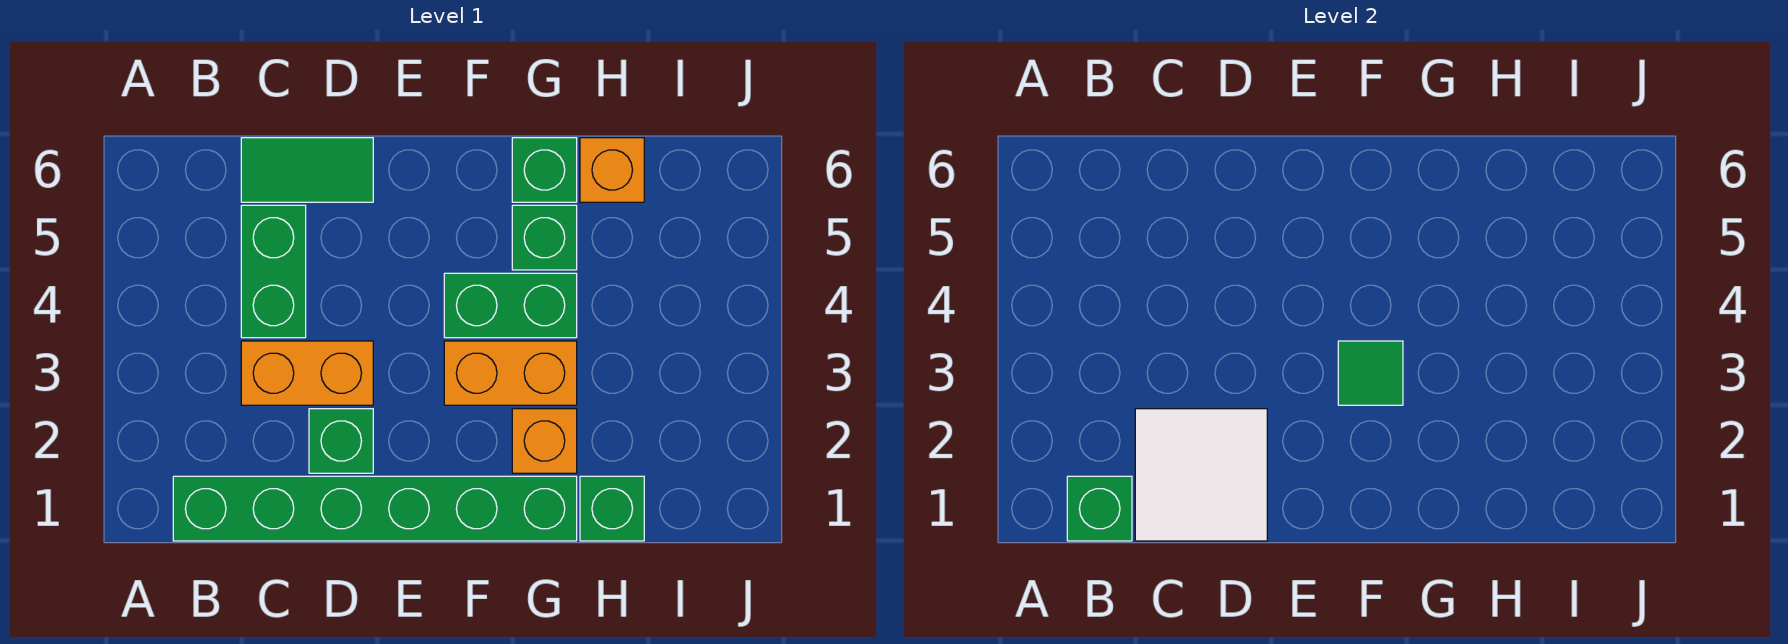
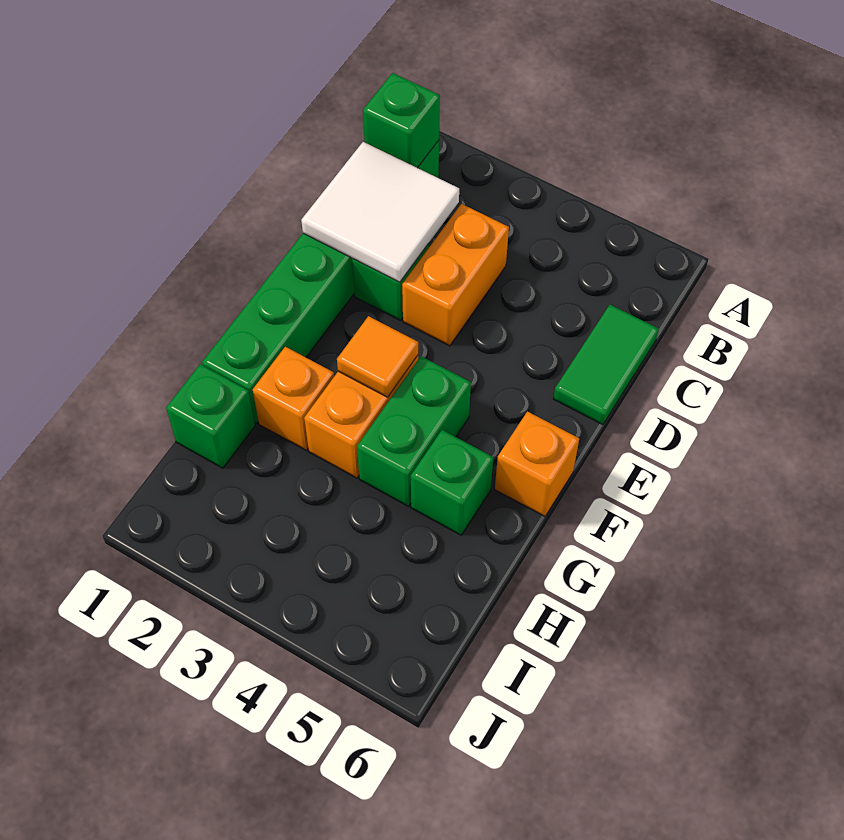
green 1x2 brick [241,205,306,338] -> none
green 1x1 tile [1338,341,1403,405] -> orange 1x1 tile [337,316,418,397]
green 1x1 brick [512,138,577,202] -> none
orange 1x1 brick [580,138,644,202] -> orange 1x1 brick moved to [495,411,579,516]

